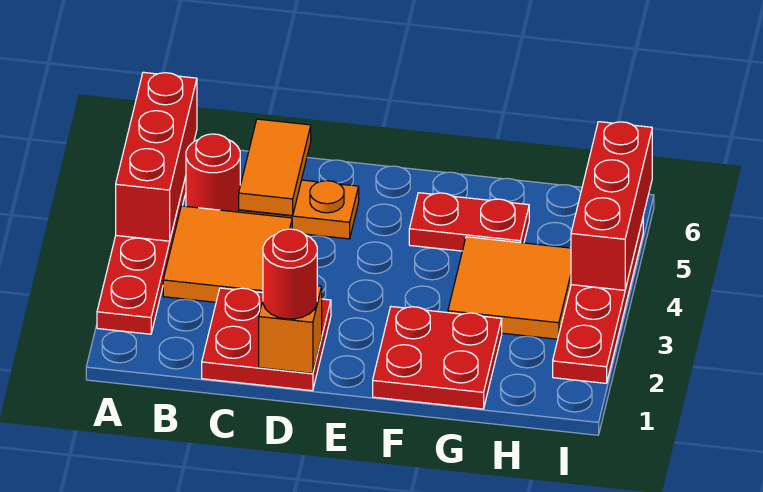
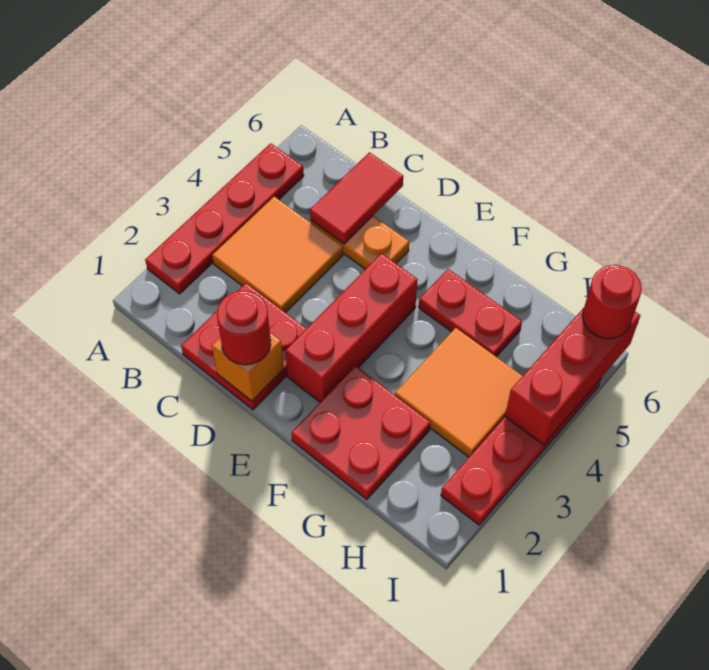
red 1x3 brick [116,72,197,241] -> red 1x3 brick moved to [286,253,418,402]
red 1x1 round brick [186,134,240,212] -> red 1x1 round brick moved to [583,265,642,339]
orange 1x2 tile [239,119,311,216] -> red 1x2 tile [310,152,403,244]

